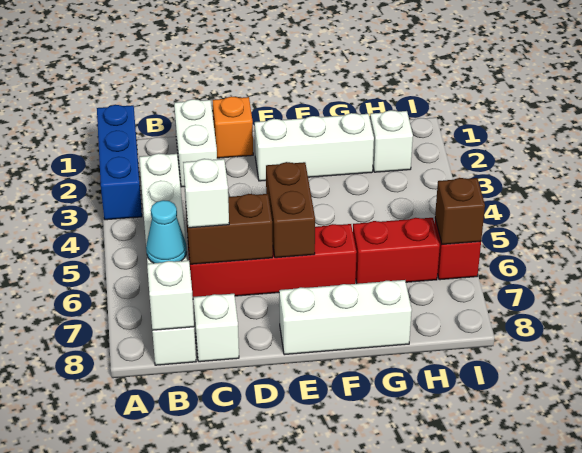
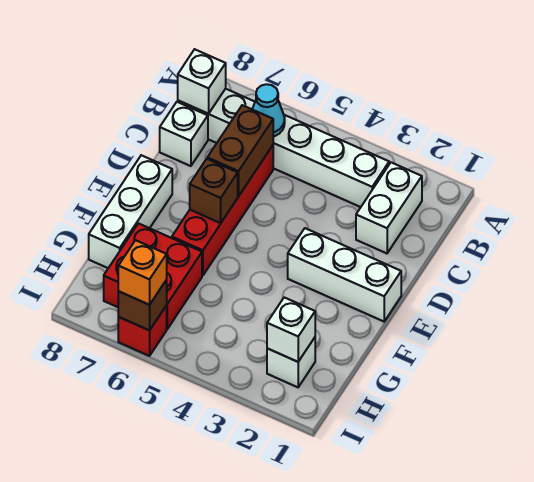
blue 1x3 brick [97,105,142,220] -> none
white 1x2 brick [174,99,217,187] -> white 1x2 brick turned to [356,162,422,253]
white 1x1 brick [183,159,229,228] -> white 1x1 brick moved to [267,297,315,362]
orange 1x1 brick [213,96,253,158] -> orange 1x1 brick moved to [118,240,167,305]
white 1x3 brick [255,113,374,181] -> white 1x3 brick turned to [288,228,401,321]
brown 1x2 brick [266,162,315,258] -> brown 1x1 brick [190,159,238,223]
red 1x2 brick [353,218,440,284] -> red 2x2 brick [104,223,202,329]

